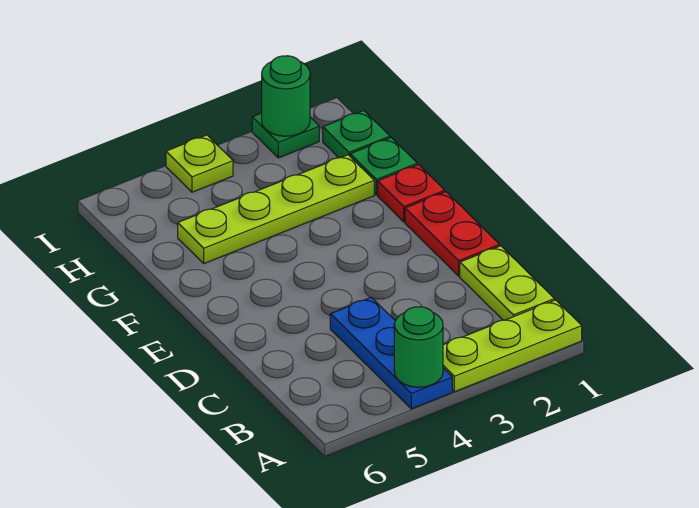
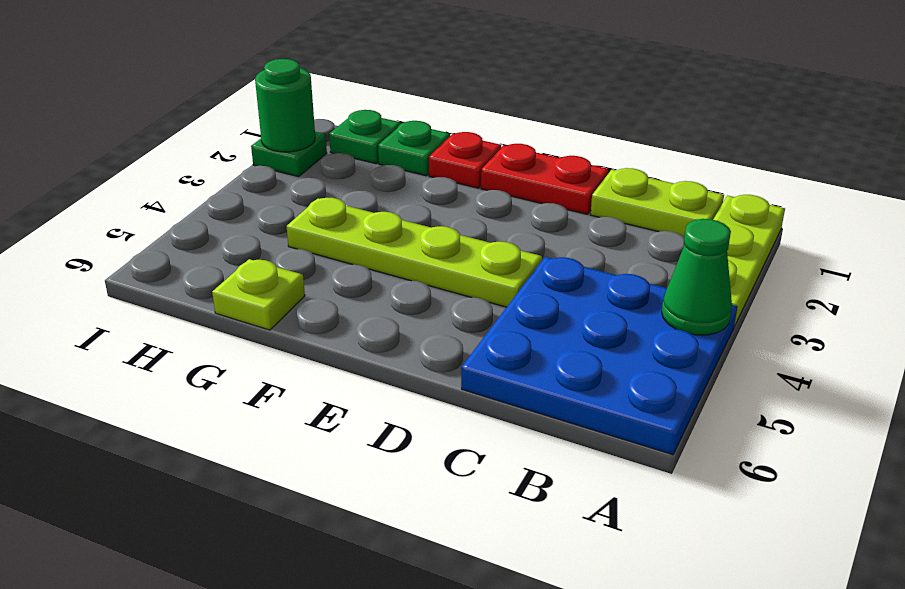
blue 1x3 plate [330,297,452,409] -> blue 3x3 plate [461,257,737,455]
green 1x1 round brick [394,307,443,387] -> green 1x1 cone [662,219,732,335]
lime 1x4 plate [178,155,374,263] -> lime 1x4 plate turned to [287,198,542,307]
lime 1x1 plate [166,135,233,192] -> lime 1x1 plate moved to [212,259,305,330]

